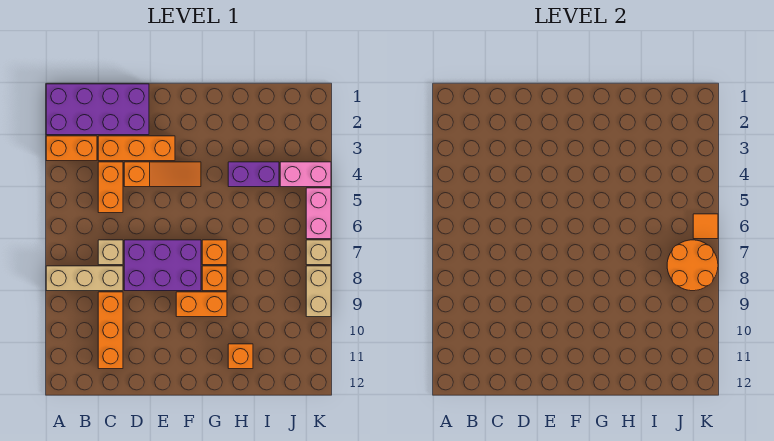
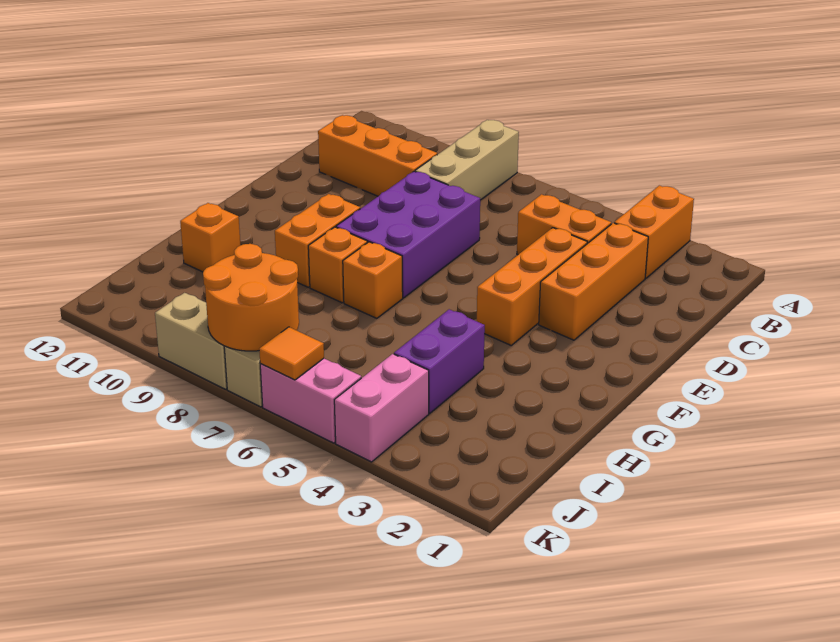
purple 2x4 brick [46,84,149,135] -> none
tan 1x1 brick [98,240,123,265] -> none
orange 1x3 slope [124,162,201,187] -> orange 1x3 brick [477,228,587,345]

